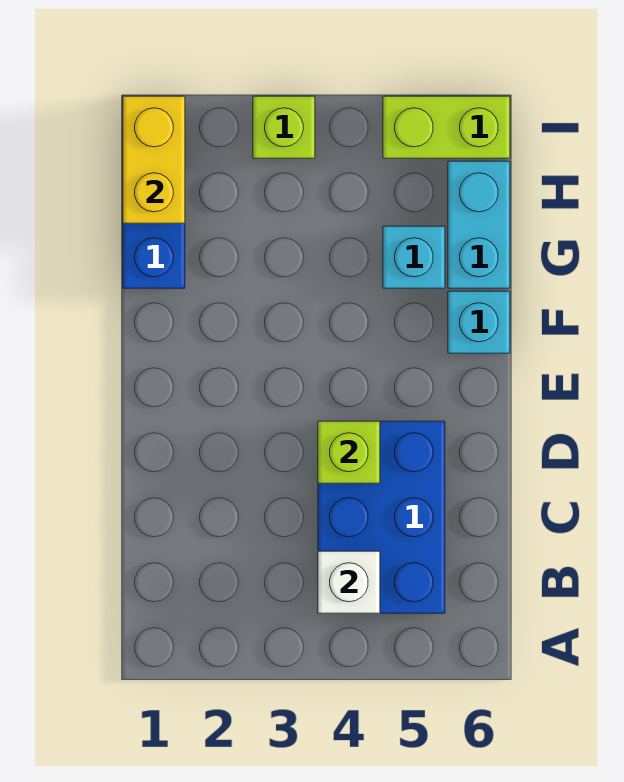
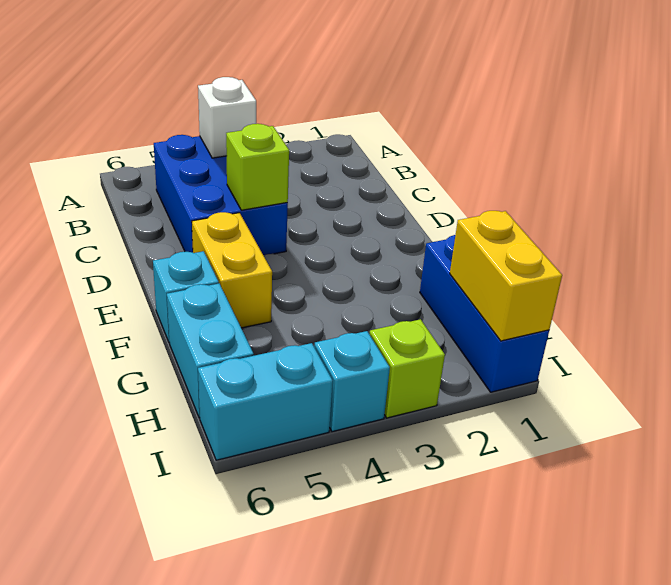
none -> yellow 1x2 brick [192,212,272,328]
cyan 1x1 brick [383,226,445,288] -> cyan 1x1 brick moved to [314,331,390,432]
lime 1x2 brick [383,96,510,158] -> cyan 1x2 brick [198,343,333,460]

